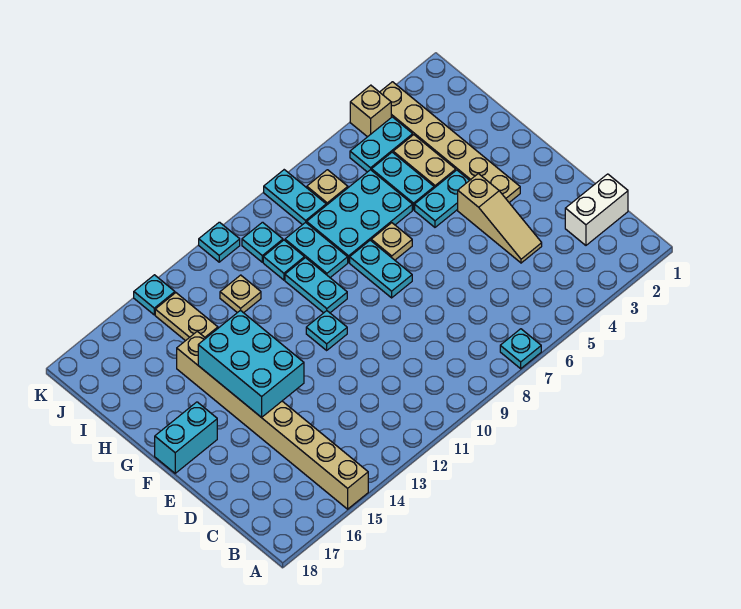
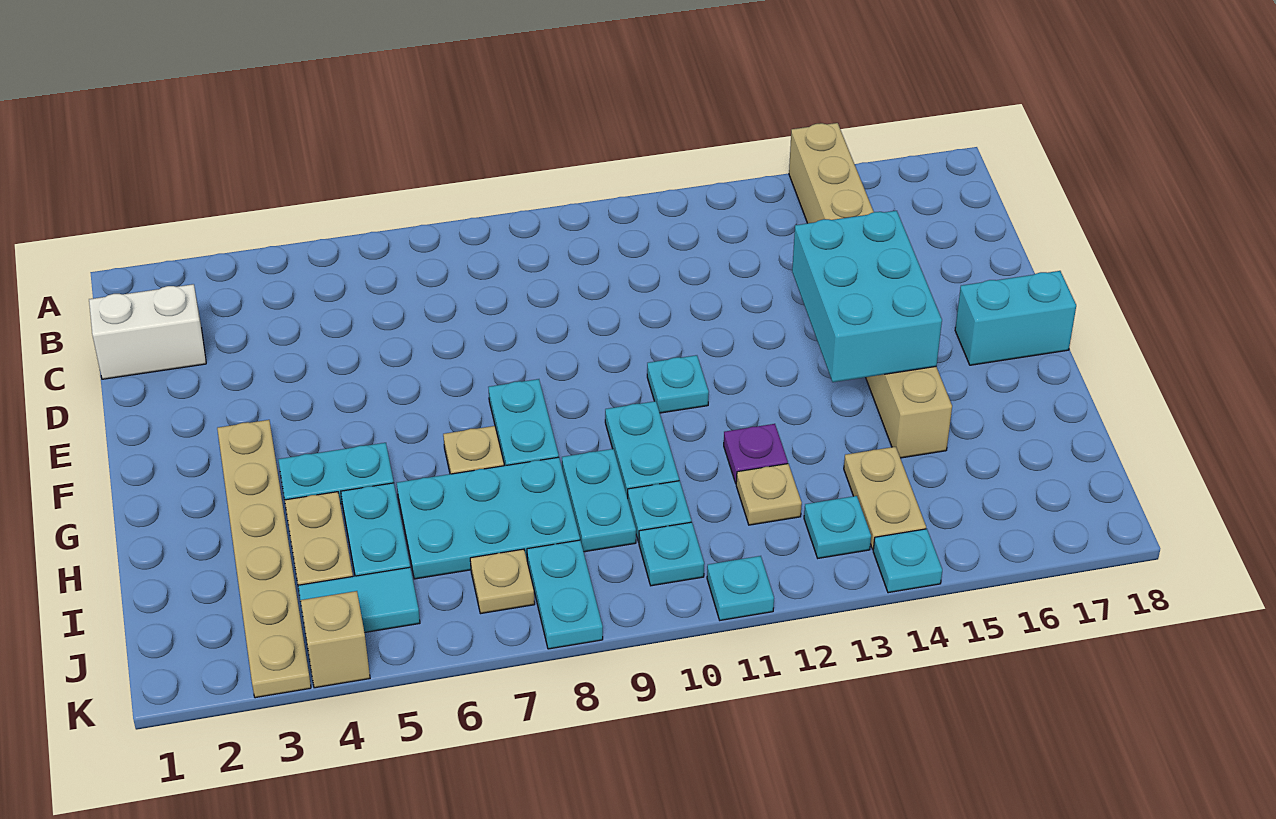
cyan 1x1 plate [500,329,541,369] -> cyan 1x1 plate moved to [804,496,871,558]
tan 1x3 slope [458,174,542,263] -> none
none -> purple 1x1 plate [724,424,788,483]
cyan 1x2 plate [350,117,413,172] -> cyan 1x2 tile [298,567,420,633]

